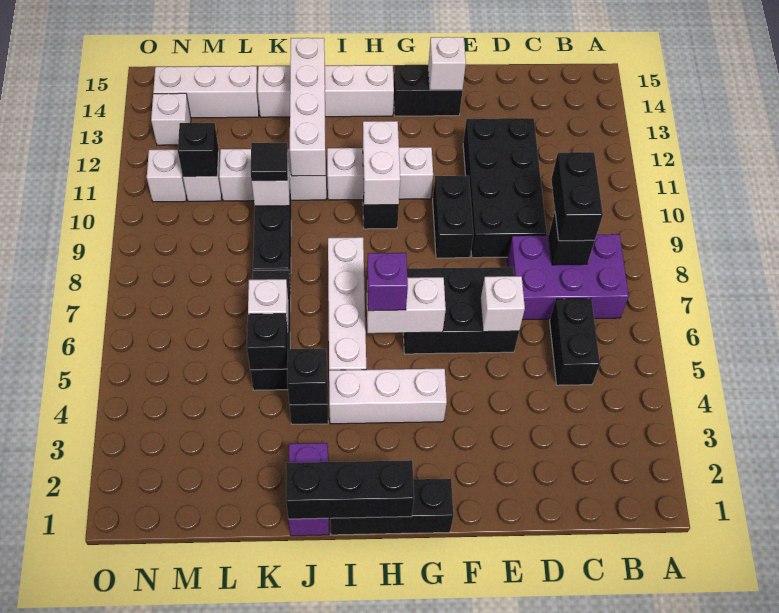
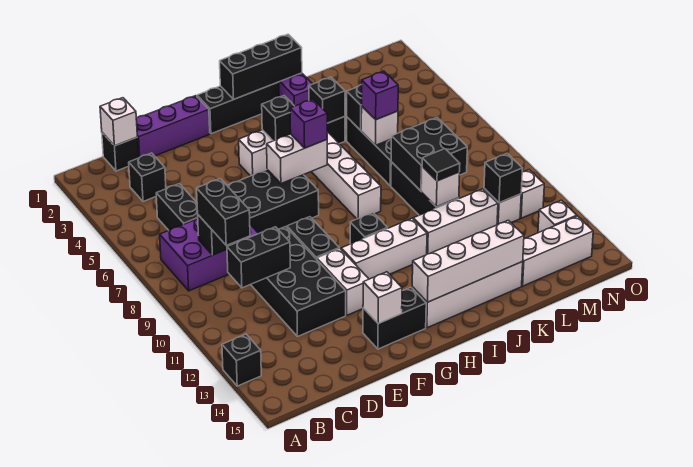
none -> black 1x1 brick [222,334,261,386]
none -> black 1x1 brick [102,133,139,171]
none -> black 1x1 brick [129,153,166,202]
none -> black 1x2 brick [227,227,290,288]
none -> purple 1x3 brick [136,96,210,158]
white 1x1 brick [480,276,525,332] -> white 1x1 brick moved to [100,98,137,146]
none -> black 1x1 brick [262,96,294,141]
white 1x2 brick [363,121,400,205] -> white 1x2 brick moved to [317,249,369,315]
white 1x4 brick [290,38,326,176] -> white 1x4 brick turned to [412,220,524,302]
none -> purple 1x1 brick [362,71,398,120]
none -> black 2x2 brick [391,118,467,191]

